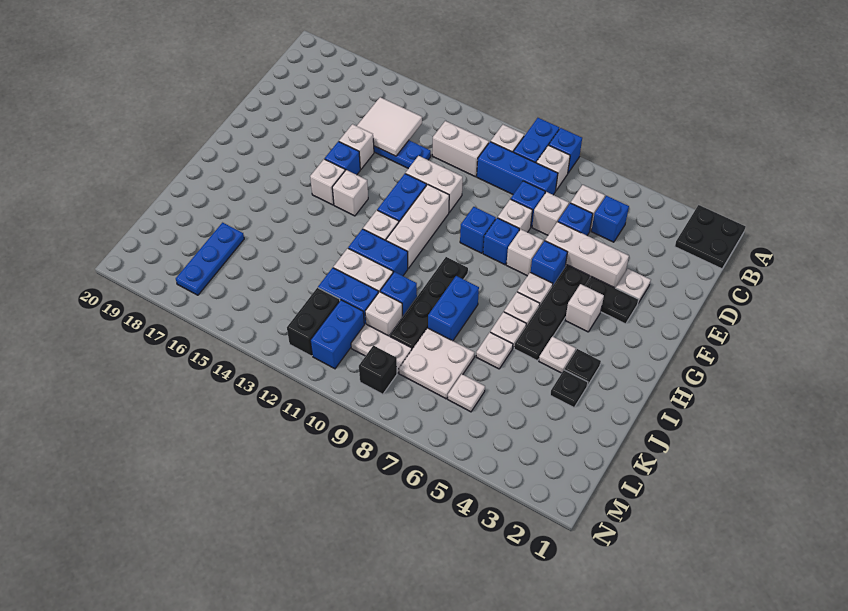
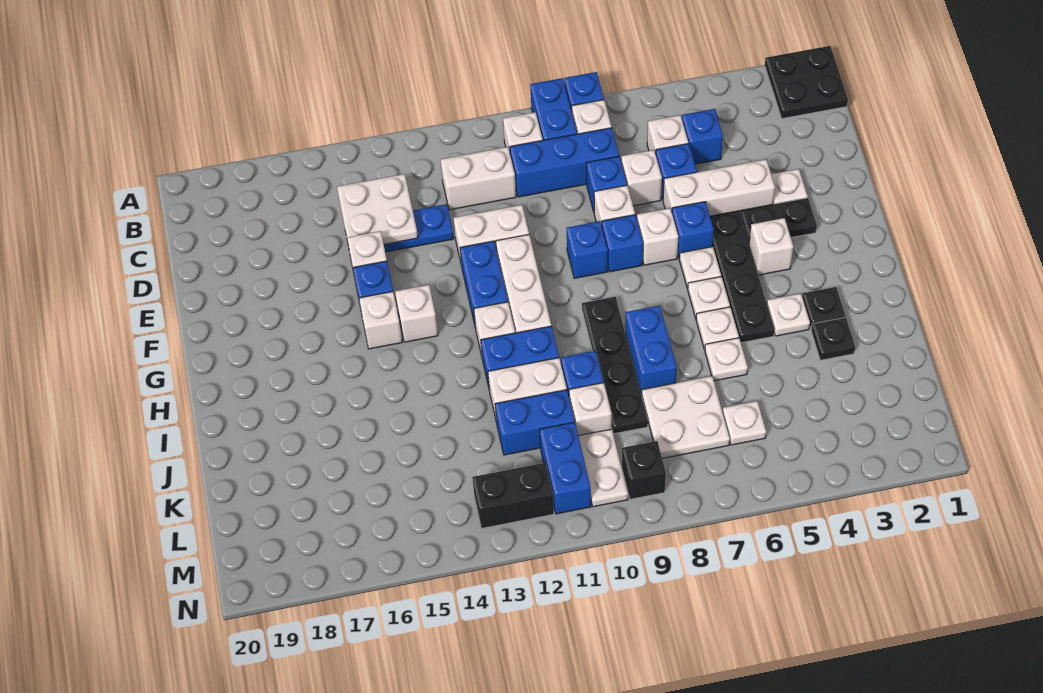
white 2x2 tile [357,97,422,156] -> white 2x2 plate [337,174,418,245]
blue 1x3 plate [176,223,244,295] -> none
white 1x2 plate [351,324,412,373] -> white 1x2 plate turned to [578,429,628,507]
black 1x2 brick [287,288,340,356] -> black 1x2 brick turned to [472,463,554,529]

